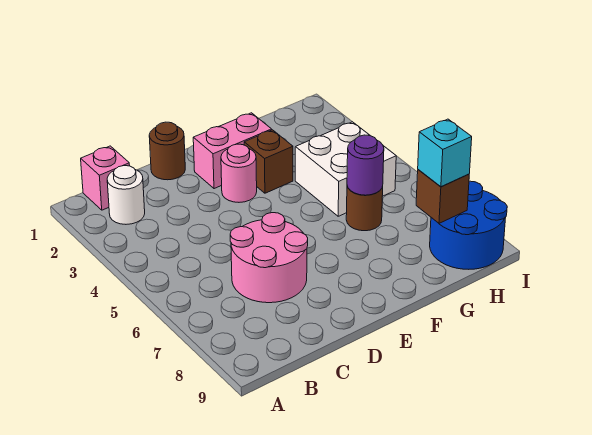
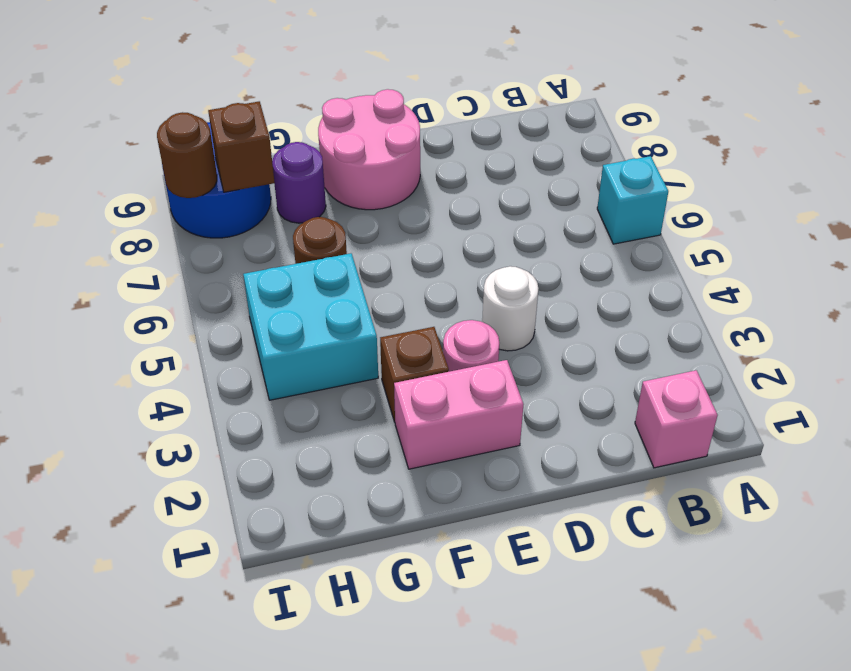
white 1x1 round brick [107,166,145,224] -> white 1x1 round brick moved to [482,266,539,351]
pink 2x2 round brick [230,213,308,303] -> pink 2x2 round brick moved to [318,89,420,210]
brown 1x1 round brick [149,122,185,180] -> brown 1x1 round brick moved to [157,112,217,198]
white 2x2 brick [295,122,396,216] -> cyan 2x2 brick [243,253,378,400]
purple 1x1 round brick [347,135,384,195] -> purple 1x1 round brick moved to [272,142,326,223]
cyan 1x1 brick [418,119,472,187] -> cyan 1x1 brick moved to [597,156,668,244]

